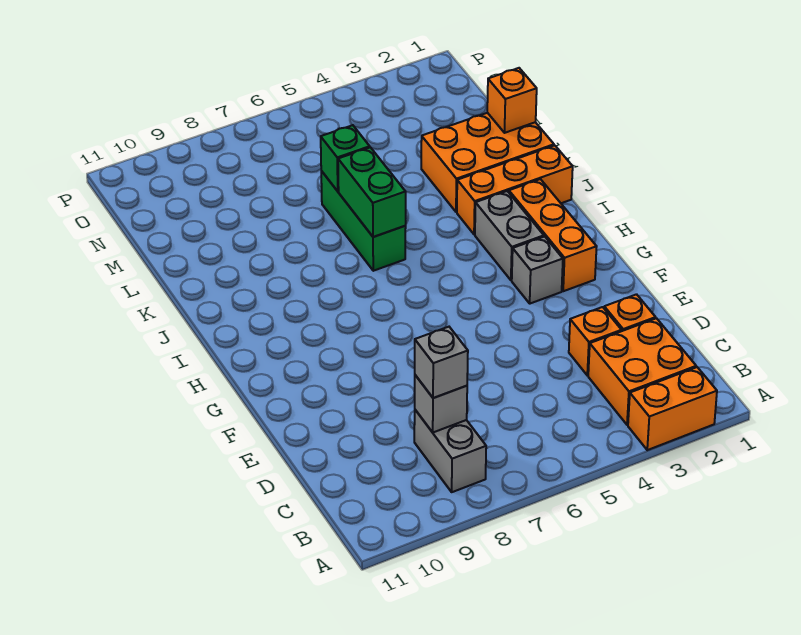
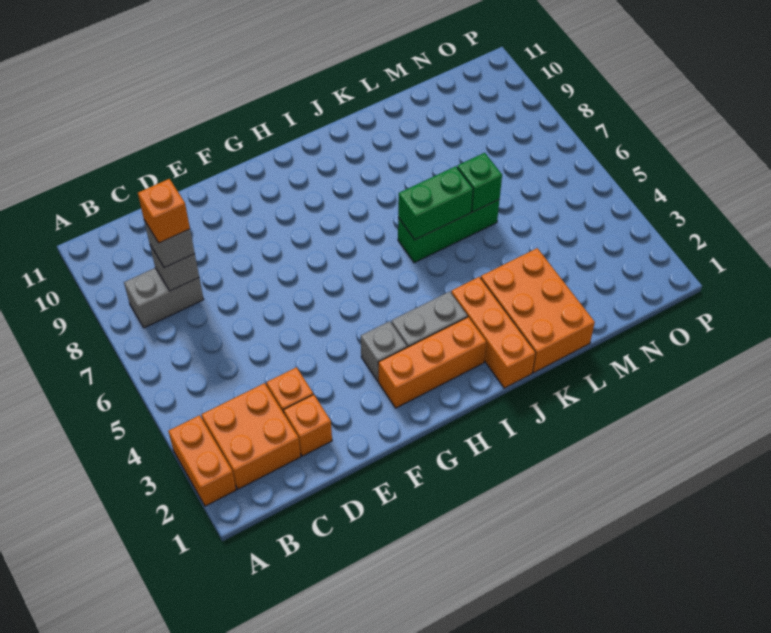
orange 1x1 brick [487,68,537,133] -> orange 1x1 brick moved to [138,179,190,243]

